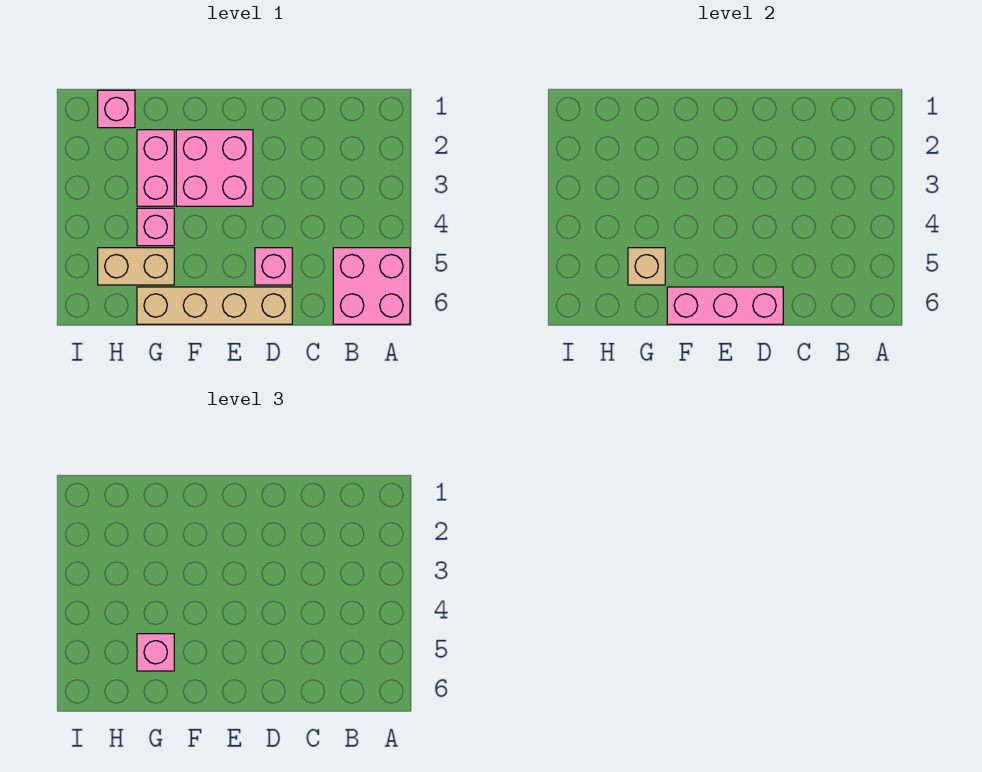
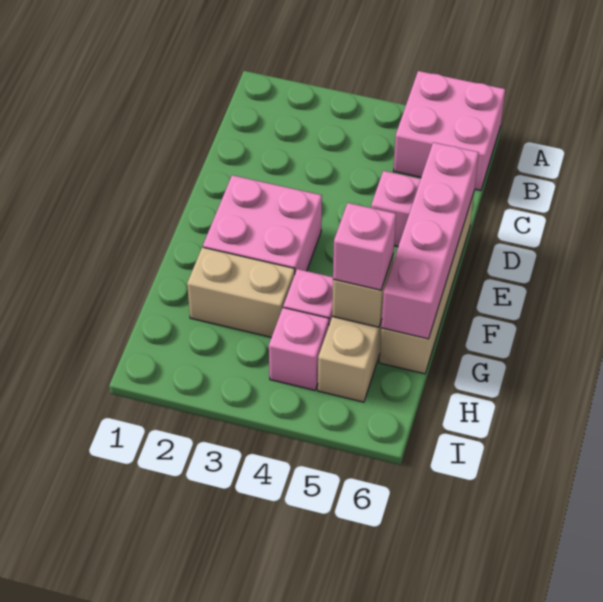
pink 1x3 brick [667,287,783,324] -> pink 1x4 brick [381,142,479,339]
pink 1x2 brick [137,130,174,206] -> tan 1x2 brick [187,247,295,337]
pink 1x1 brick [98,90,135,128] -> pink 1x1 brick moved to [269,308,329,390]

